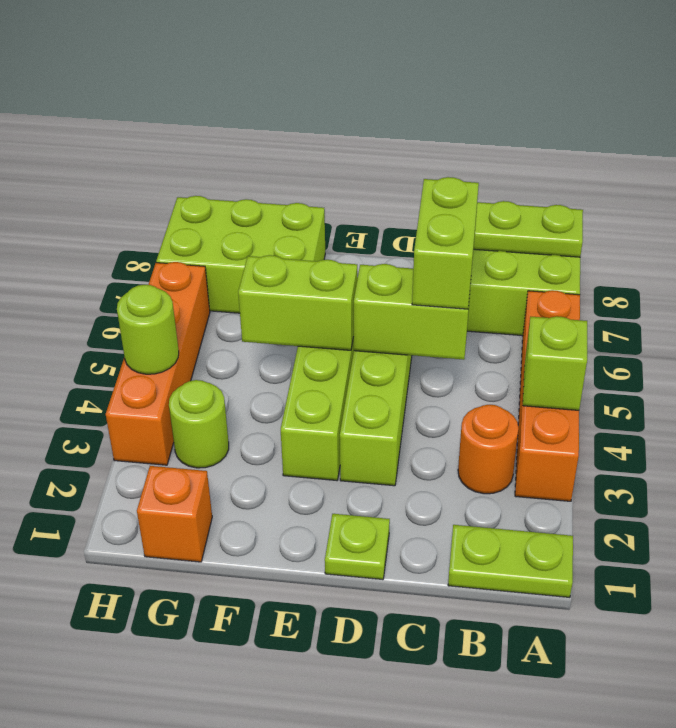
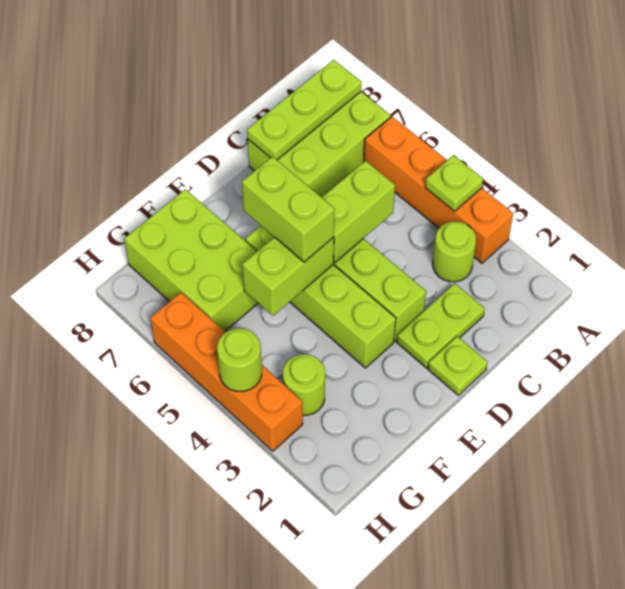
lime 1x2 plate [448,525,573,597] -> lime 1x2 plate moved to [397,284,485,368]
lime 1x1 brick [523,316,587,410] -> lime 1x1 plate [425,155,483,211]
orange 1x1 round brick [458,405,519,494] -> lime 1x1 round brick [433,222,476,282]
lime 1x2 brick [412,177,479,309] -> lime 1x2 brick moved to [242,157,335,262]
lime 2x3 brick [156,196,325,313] -> lime 2x3 brick turned to [124,189,258,331]
orange 1x1 brick [137,466,212,562] -> none

